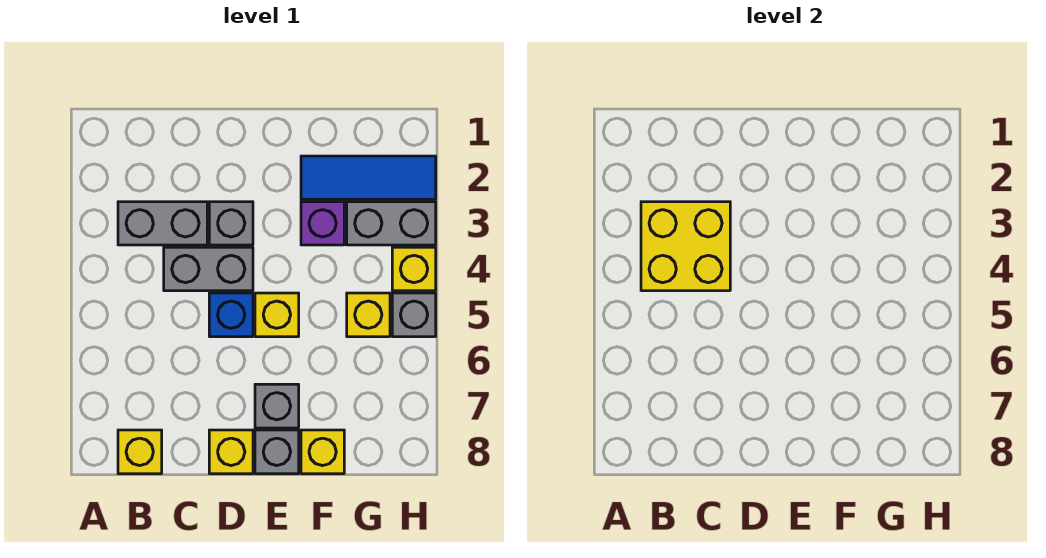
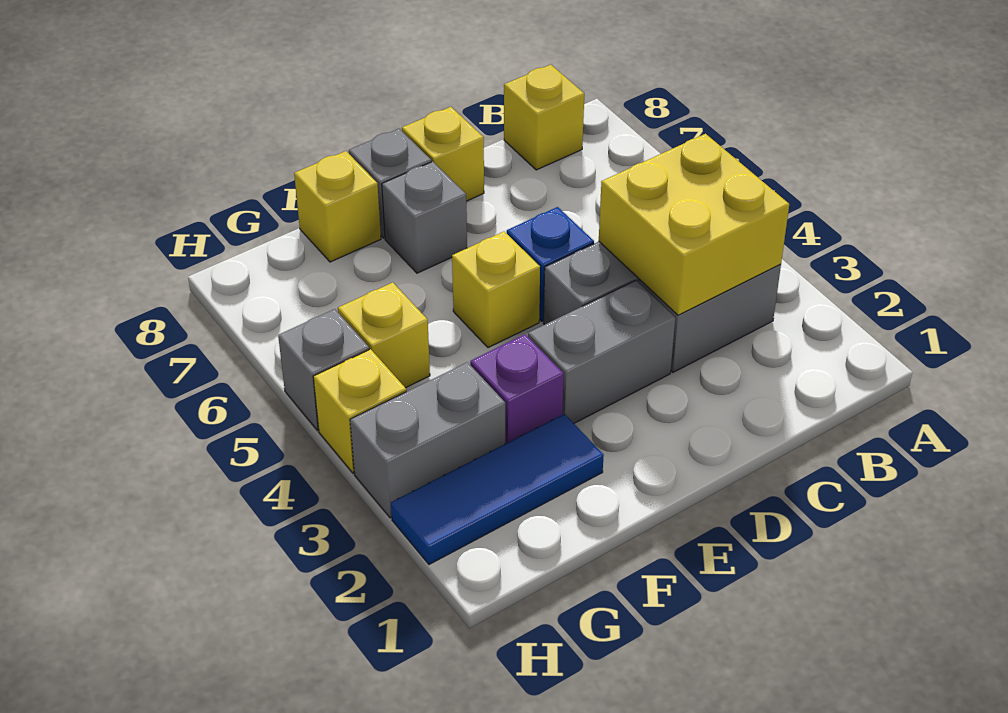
grey 1x1 brick [209,202,253,245] -> grey 1x2 brick [528,281,675,423]

